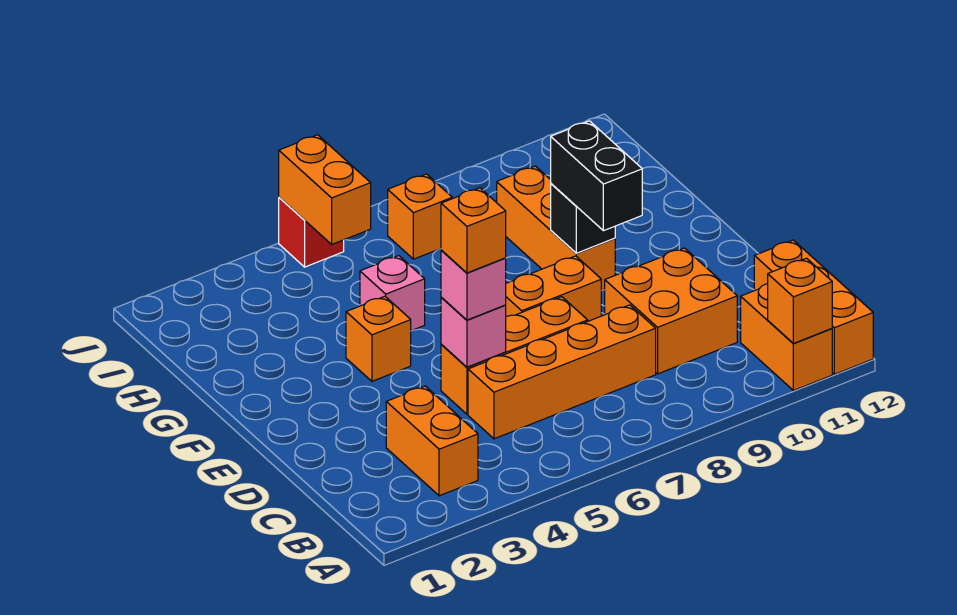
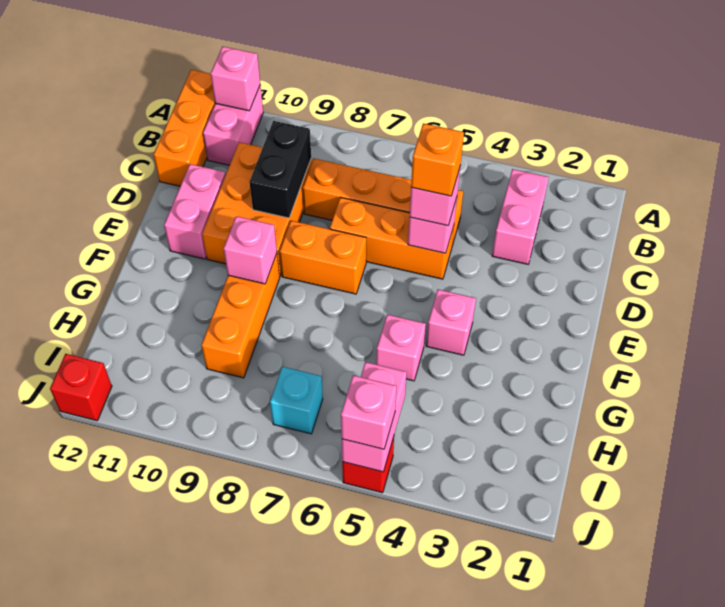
orange 1x2 brick [741,284,832,391] -> pink 1x2 brick [203,85,263,165]
orange 1x1 brick [768,258,832,343] -> pink 1x1 brick [211,46,260,111]
orange 1x2 brick [386,386,478,496] -> pink 1x2 brick [492,169,549,264]
orange 2x2 brick [605,248,737,374] -> orange 2x3 brick [202,142,312,276]
none -> pink 1x2 brick [164,164,226,259]
black 1x2 brick [551,121,642,231] -> black 1x2 brick moved to [249,121,311,218]
orange 1x1 brick [346,296,411,381] -> pink 1x1 brick [426,289,476,355]
black 1x1 brick [551,184,615,253] -> pink 1x1 brick [224,216,277,284]
orange 1x2 brick [279,135,371,244] -> pink 1x2 brick [342,362,407,472]
orange 1x1 brick [388,174,452,259] -> cyan 1x1 brick [270,367,323,434]
none -> pink 1x1 brick [341,375,397,449]
none -> red 1x1 brick [50,354,112,421]

